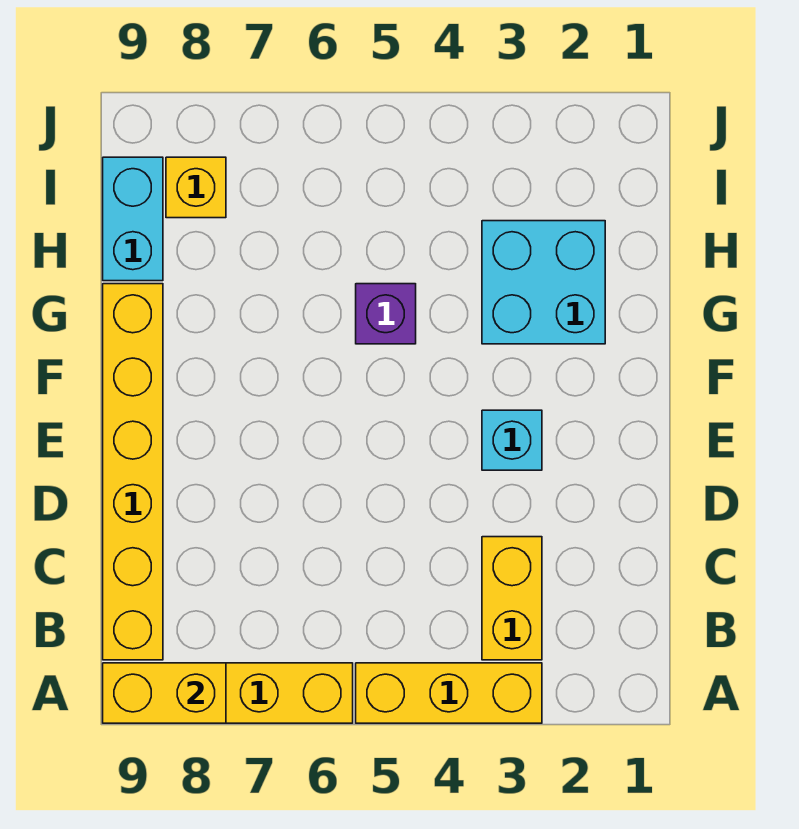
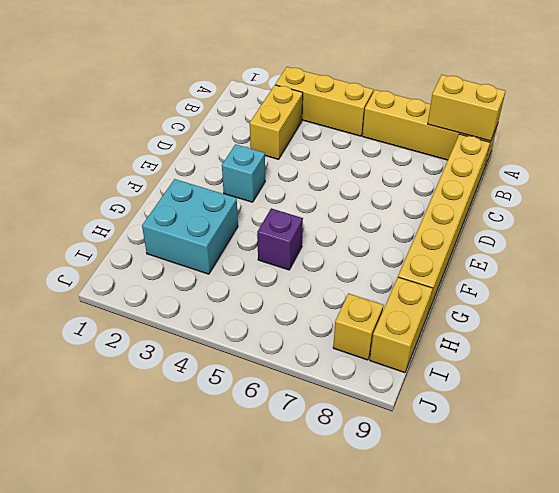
cyan 1x2 brick [103,157,163,281] -> yellow 1x2 brick [370,277,433,373]

